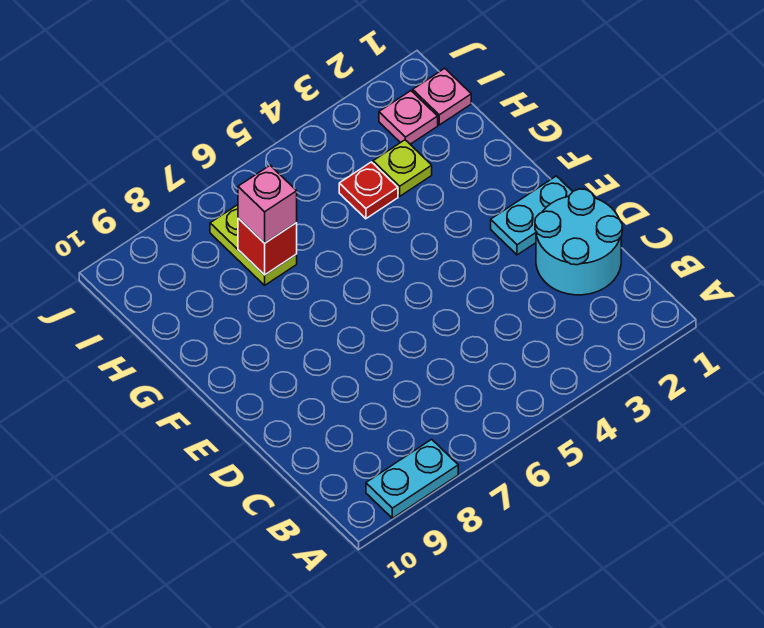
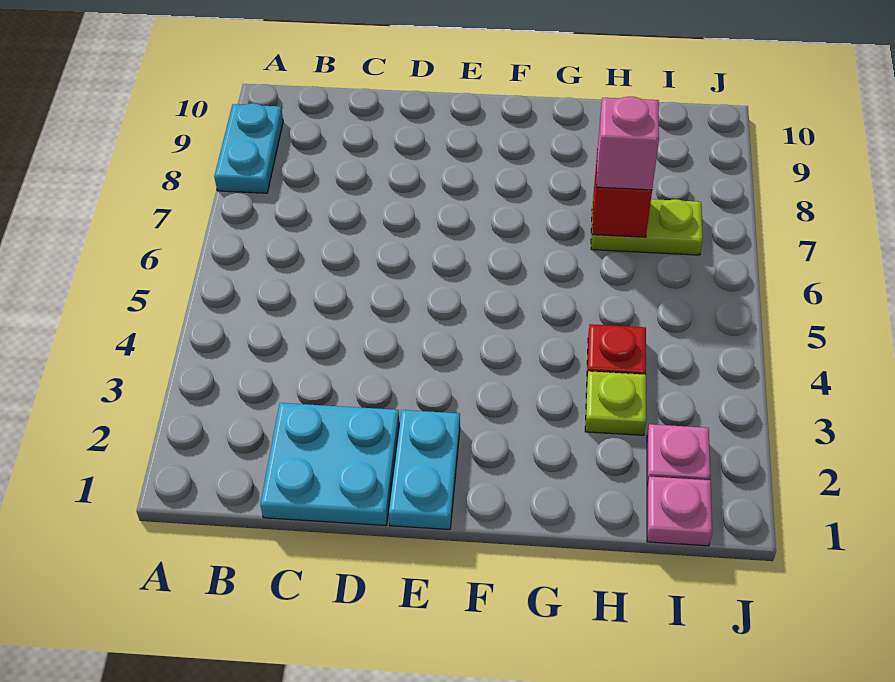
cyan 2x2 round brick [535,189,622,295] -> cyan 2x2 plate [260,403,399,526]

